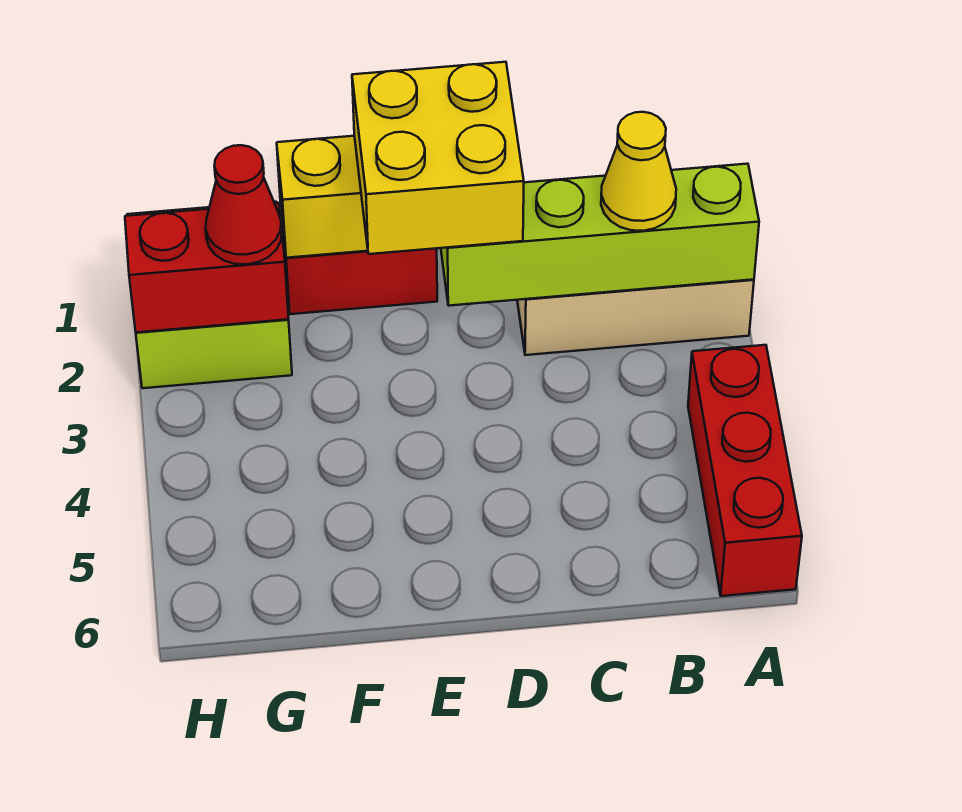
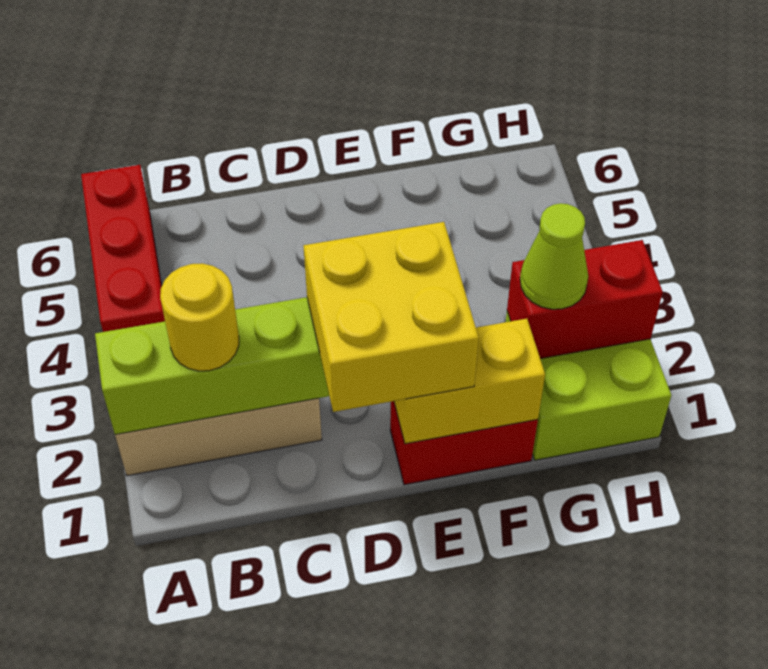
yellow 1x1 cone [601,112,676,231] -> yellow 1x1 round brick [160,263,239,371]
red 1x1 cone [206,145,282,264] -> lime 1x1 cone [520,203,588,309]

